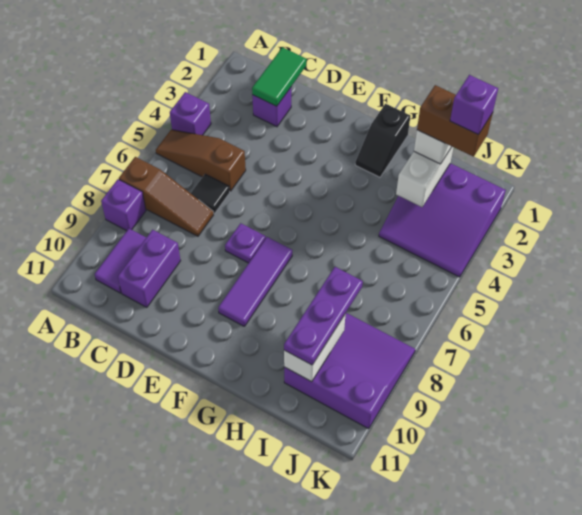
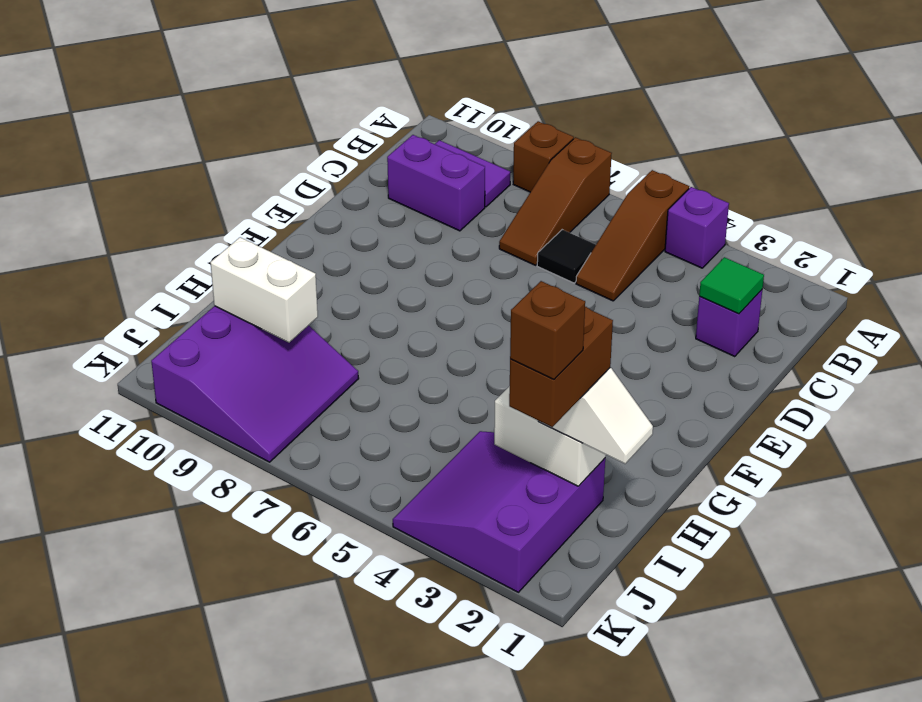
brown 1x3 slope [156,130,246,191] -> brown 1x3 slope turned to [576,170,689,301]
purple 1x1 brick [101,179,146,231] -> brown 1x1 brick [513,121,574,192]
green 1x2 tile [252,47,307,106] -> green 1x1 tile [699,257,764,314]
purple 1x1 plate [225,223,266,263] -> none
purple 1x3 tile [218,237,292,326] -> none
black 1x2 slope [355,104,410,177] -> none
purple 1x3 plate [284,267,363,365] -> none
purple 1x1 brick [450,75,498,135] -> brown 1x1 brick [510,281,585,379]

